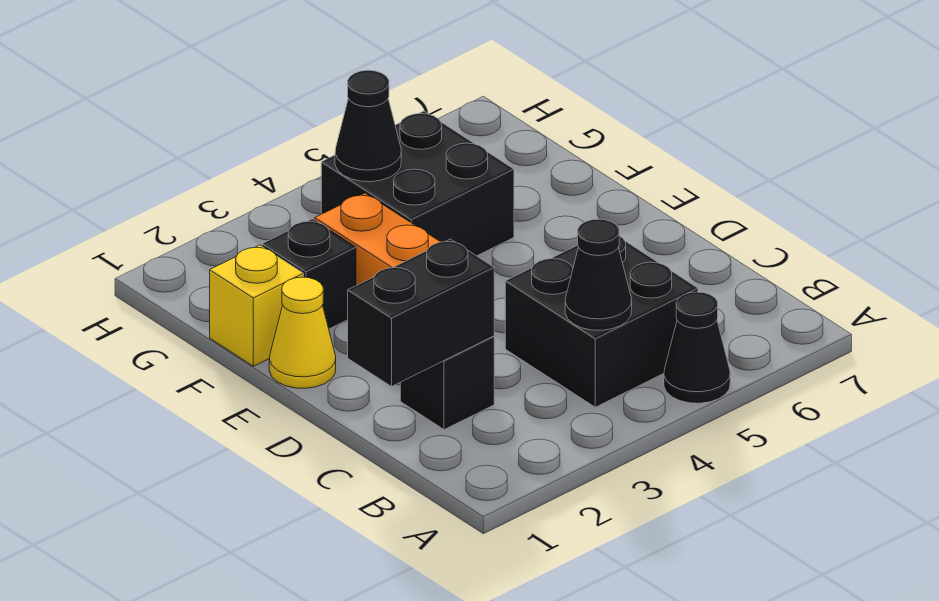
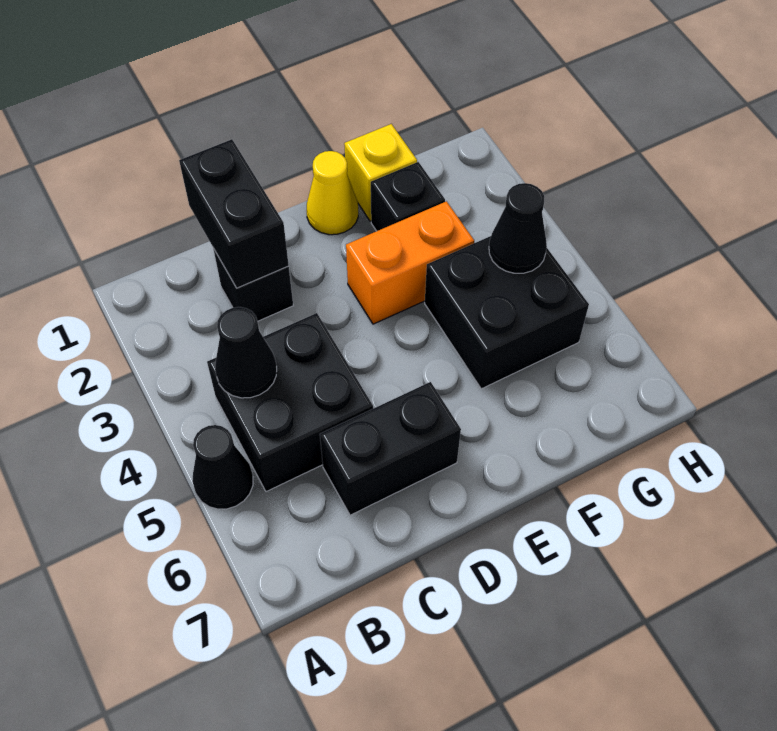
none -> black 1x2 brick [320,382,461,515]

